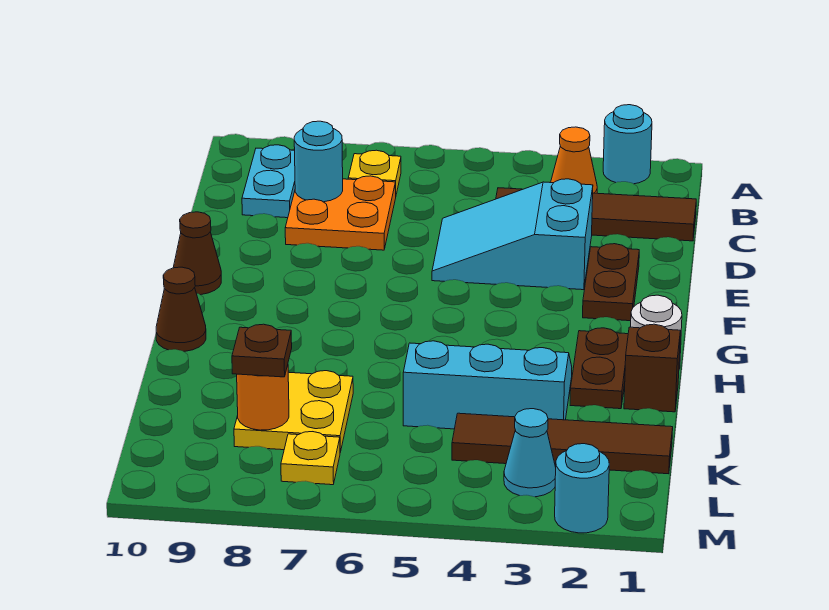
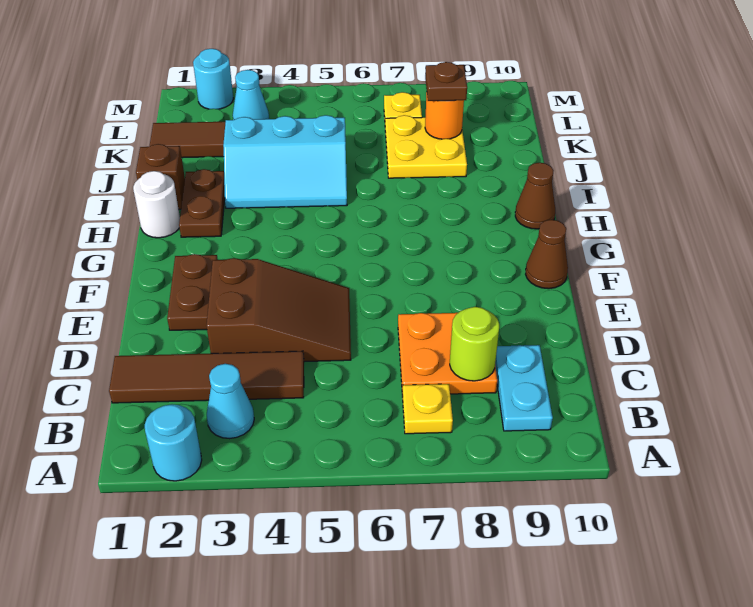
orange 1x1 cone [551,127,597,193] -> cyan 1x1 cone [207,364,254,439]
cyan 1x1 round brick [294,121,343,202] -> lime 1x1 round brick [450,307,499,381]
cyan 2x3 slope [432,179,593,290] -> brown 2x3 slope [207,258,351,362]

